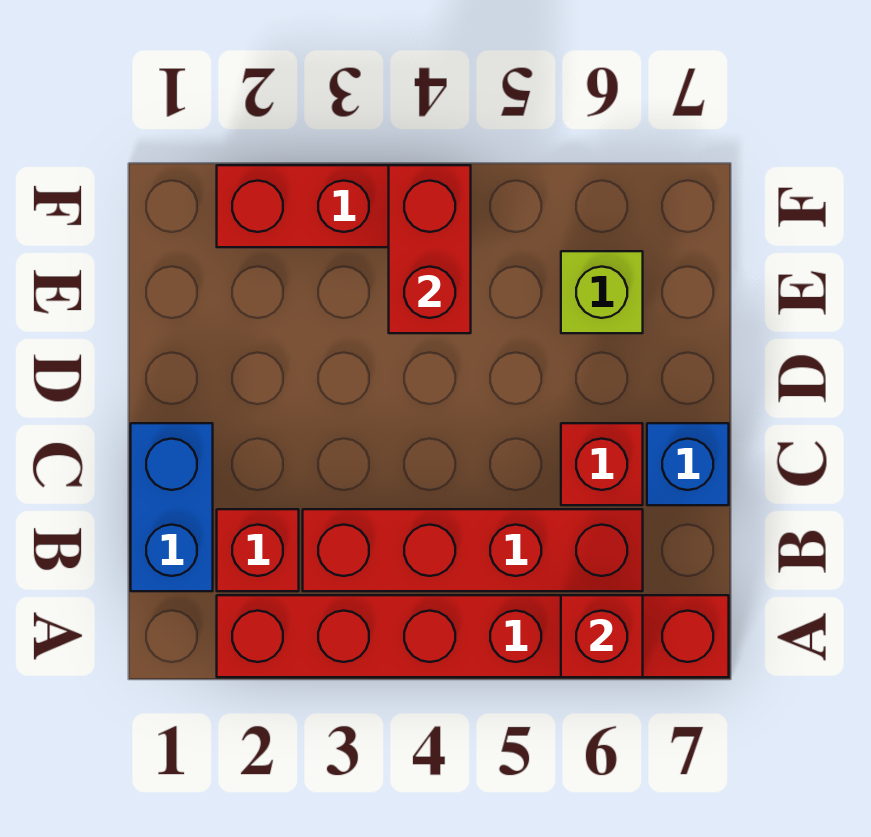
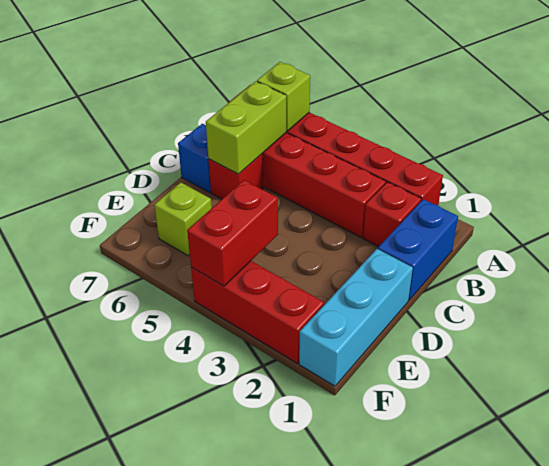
red 1x1 brick [561,595,643,677] -> lime 1x1 brick [257,62,310,131]
none -> lime 1x2 brick [206,81,286,174]
none -> cyan 1x3 brick [299,249,413,386]

